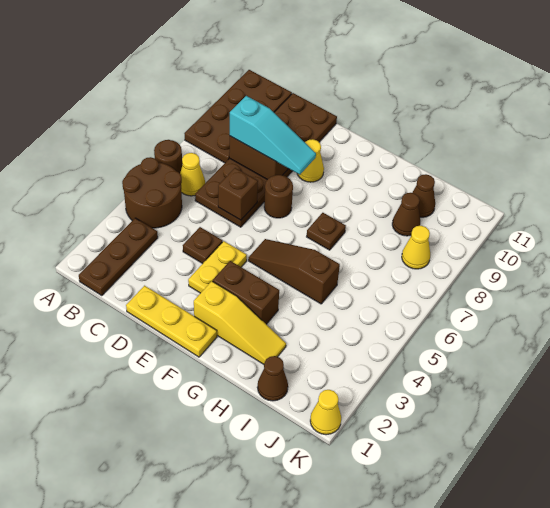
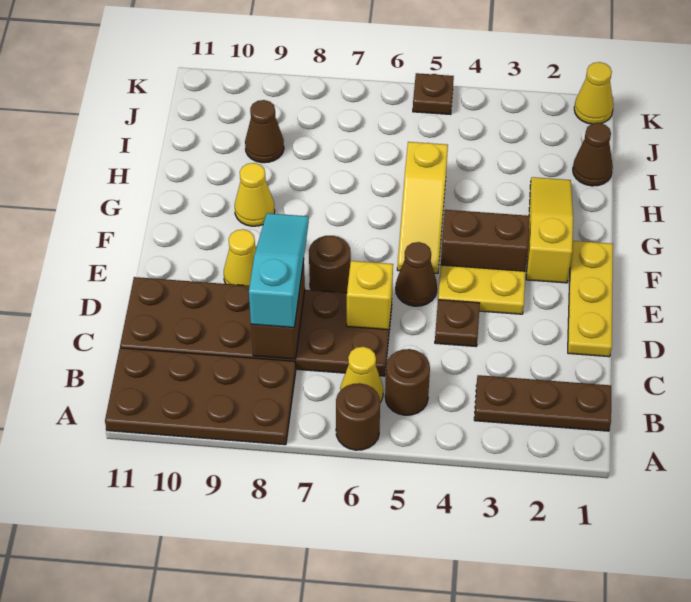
brown 2x2 round brick [122,157,182,228] -> brown 1x1 round brick [385,349,430,415]
brown 1x1 brick [218,168,258,220] -> yellow 1x1 brick [347,261,393,330]
brown 1x2 brick [213,261,279,324] -> brown 1x2 brick turned to [441,210,530,271]
brown 1x3 slope [249,239,340,304] -> yellow 1x3 slope [397,142,448,273]
brown 1x1 plate [307,213,346,250] -> brown 1x1 plate moved to [413,73,454,115]
brown 1x1 cone [412,174,435,217] -> brown 1x1 cone moved to [396,242,437,306]
yellow 1x1 cone [402,226,430,269] -> yellow 1x1 cone moved to [235,163,275,226]

